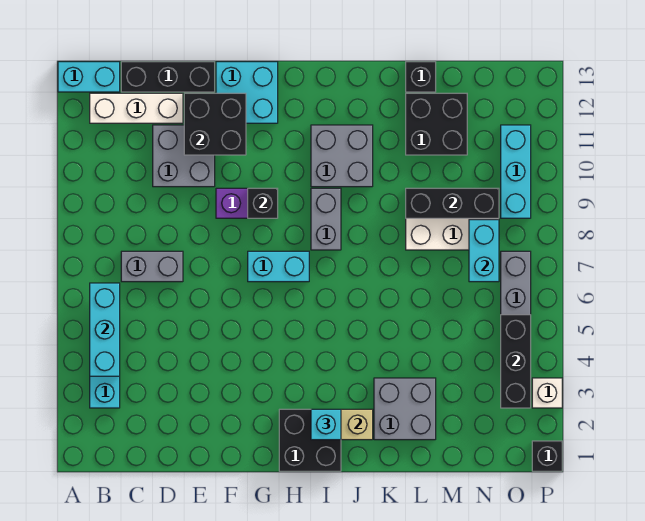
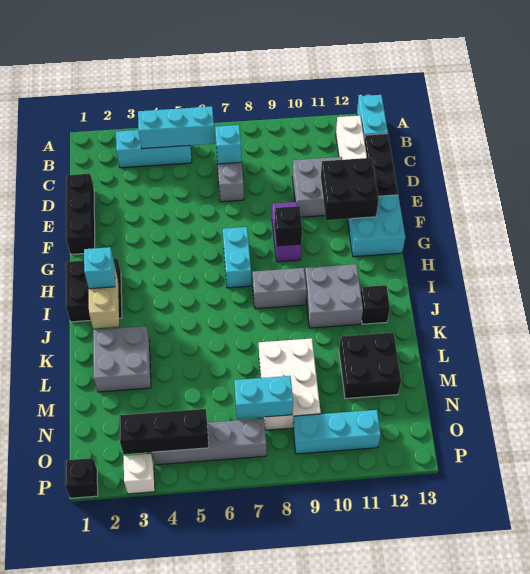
none -> cyan 1x1 brick [215,125,242,164]
black 1x3 brick [406,188,499,218] -> black 1x3 brick moved to [66,174,95,254]
black 1x1 brick [406,62,436,92] -> black 1x1 brick moved to [361,285,390,324]

